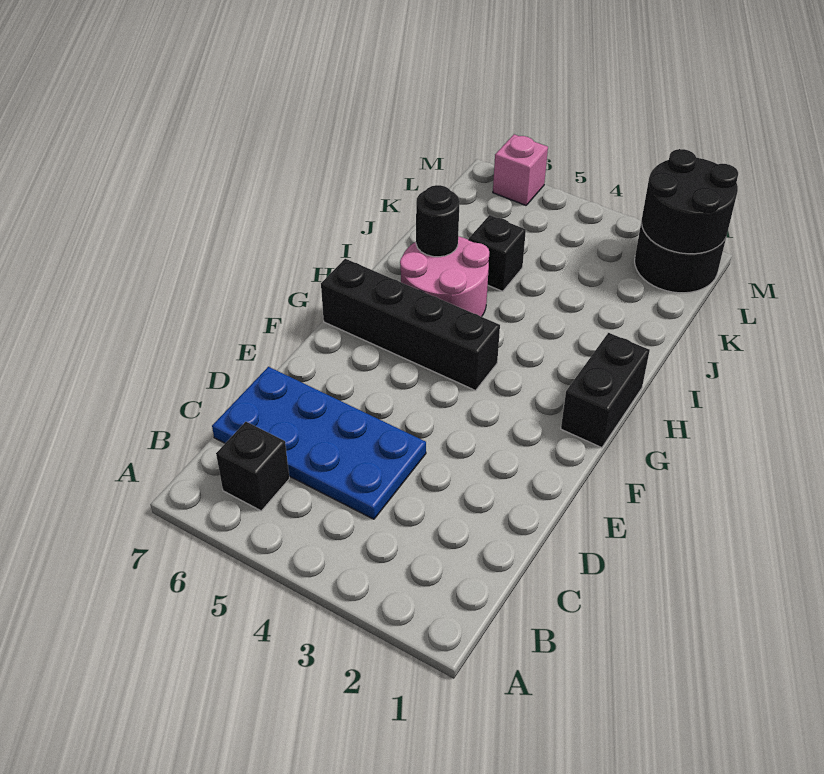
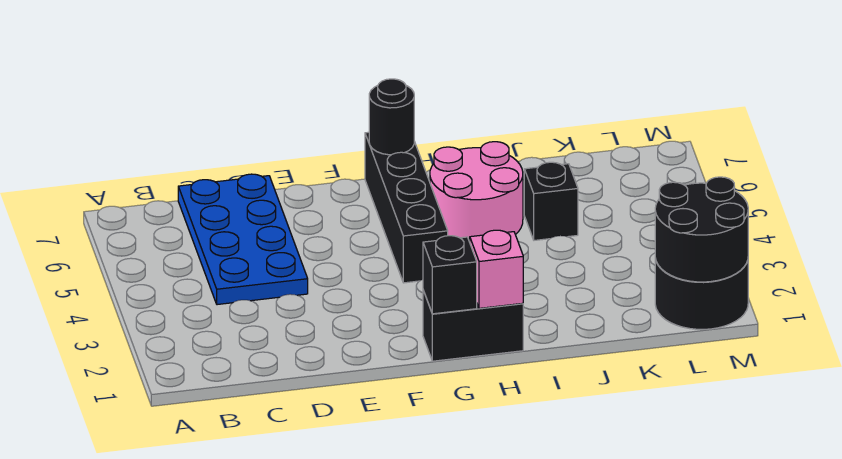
black 1x1 brick [216,422,289,511] -> black 1x1 brick moved to [423,236,477,314]
black 1x1 round brick [416,185,460,257] -> black 1x1 round brick moved to [369,79,414,155]
pink 1x1 brick [493,134,548,205] -> pink 1x1 brick moved to [470,230,523,308]

